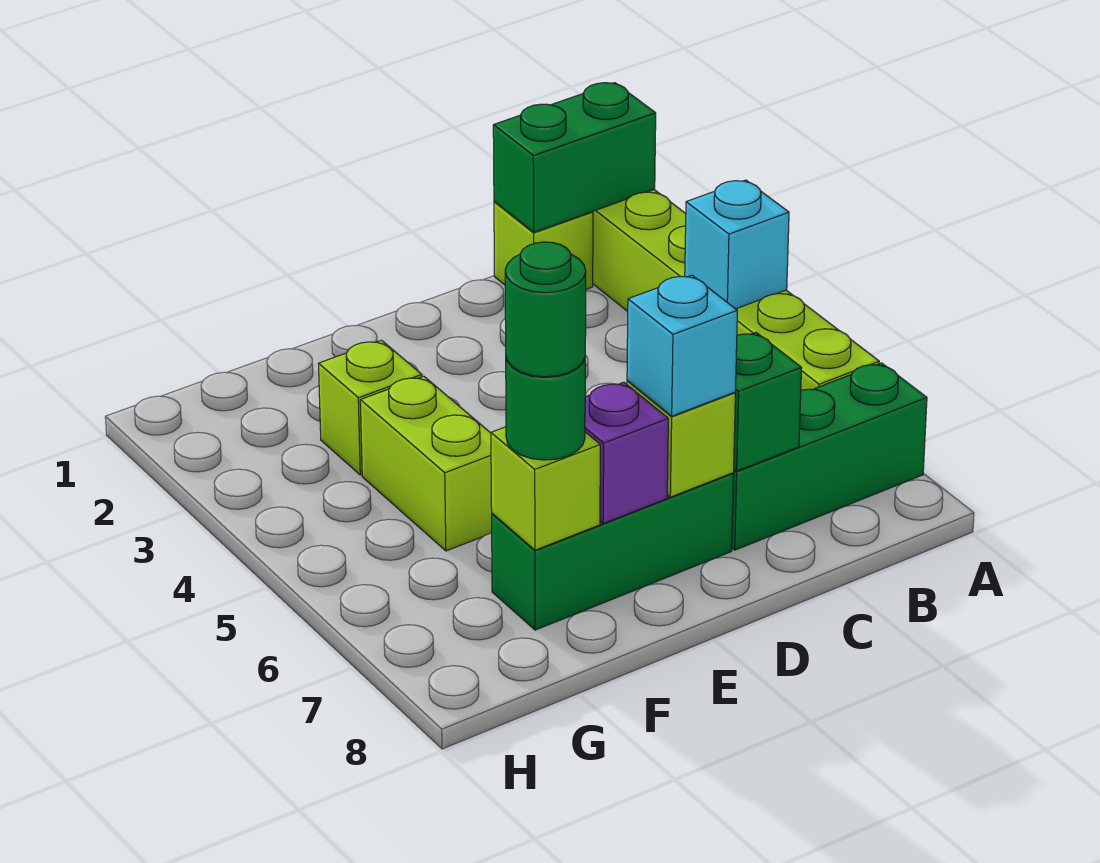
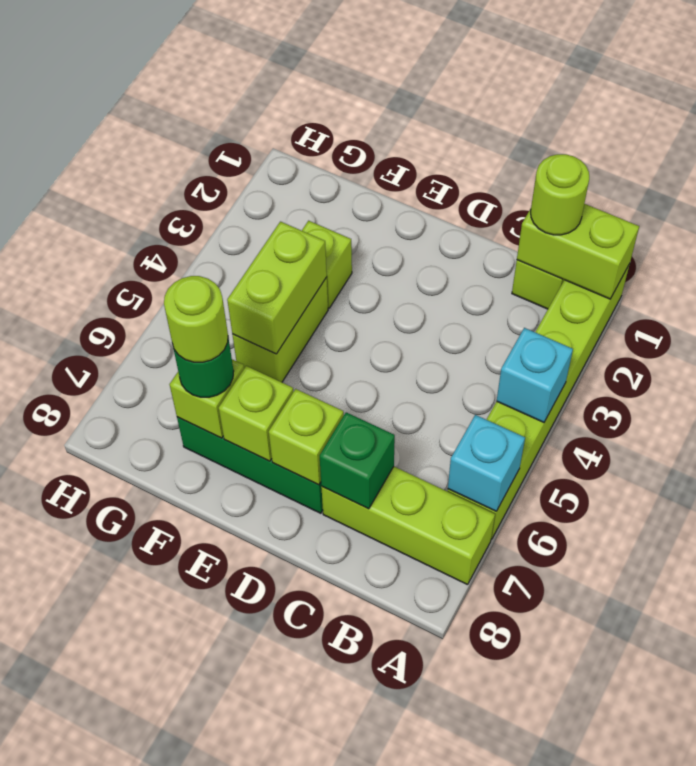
green 1x2 brick [493,83,656,232] -> lime 1x2 brick [517,204,639,299]
green 1x3 brick [732,363,927,550] -> lime 1x3 brick [321,467,495,585]
none -> lime 1x1 round brick [531,154,589,235]
cyan 1x1 brick [627,275,737,416] -> cyan 1x1 brick moved to [448,415,525,511]
purple 1x1 brick [585,382,668,523] -> lime 1x1 brick [219,366,293,461]
none -> lime 1x2 brick [227,222,327,354]
green 1x1 round brick [505,242,586,377] -> lime 1x1 round brick [164,276,228,362]

